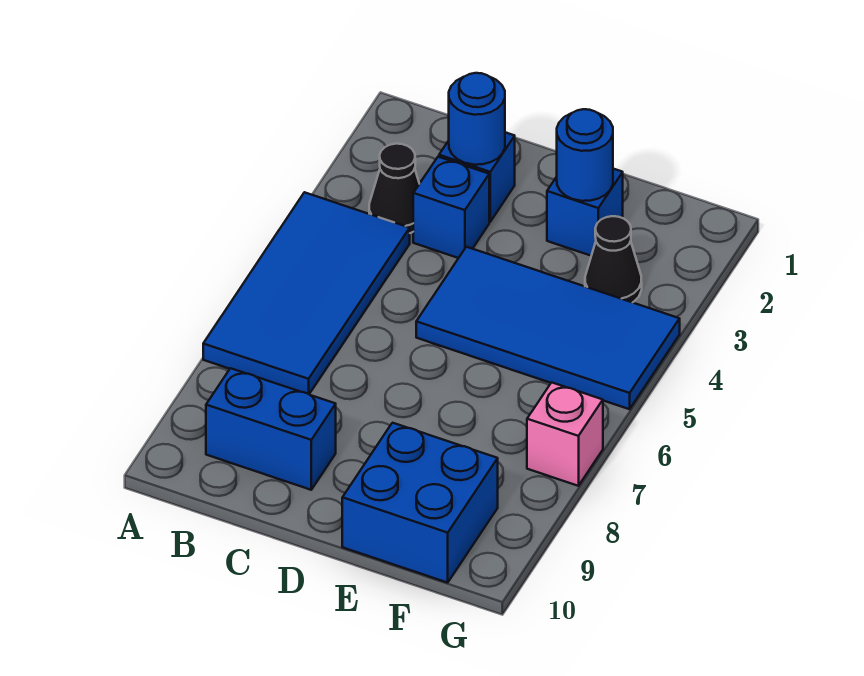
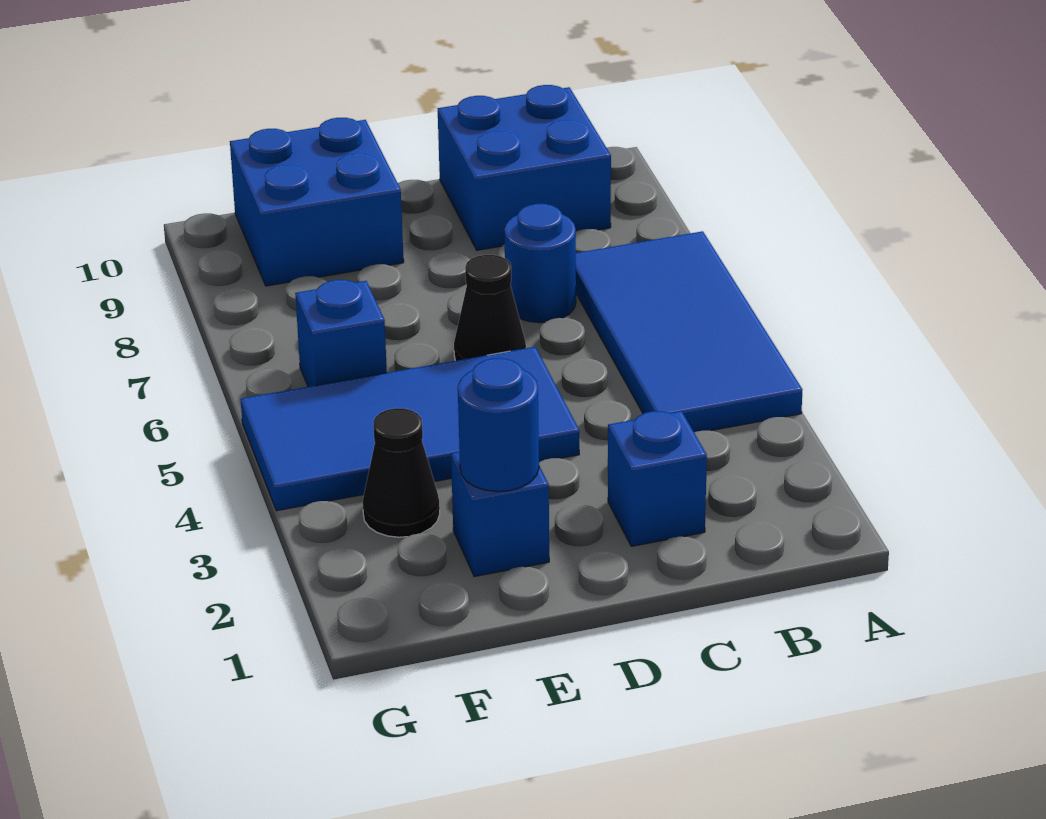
black 1x1 cone [369,144,419,233] -> black 1x1 cone moved to [454,255,526,361]
blue 1x2 brick [206,368,336,490] -> blue 2x2 brick [438,85,611,250]
blue 1x1 round brick [449,73,505,165] -> blue 1x1 round brick moved to [504,204,576,323]
blue 1x1 brick [413,157,489,258] -> blue 1x1 brick moved to [295,280,387,387]
pink 1x1 brick [527,382,603,486] -> none

